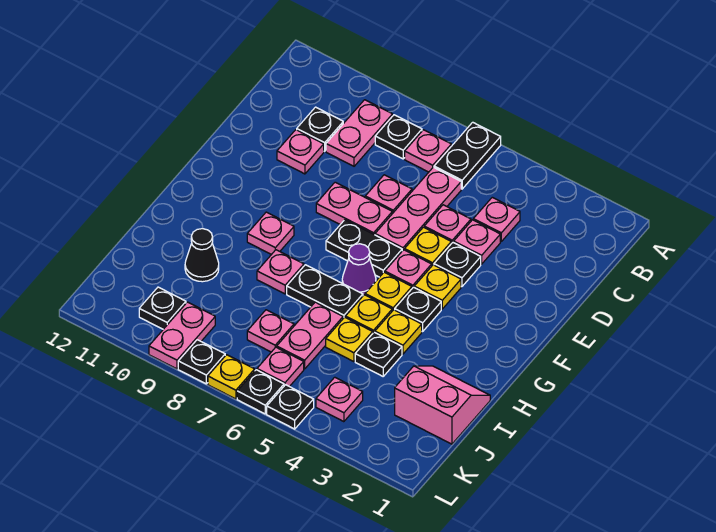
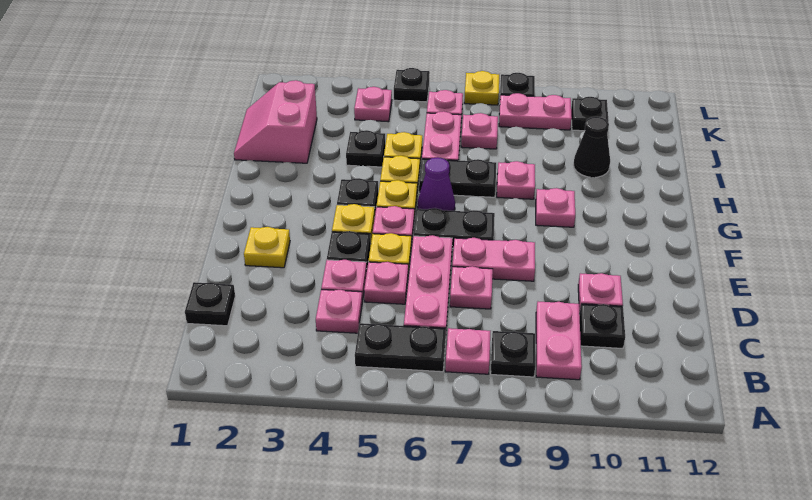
black 1x2 plate [434,122,501,189] -> black 1x2 plate turned to [355,323,446,372]
yellow 1x1 plate [375,310,422,354] -> yellow 1x1 plate moved to [244,227,290,268]
pink 2x2 slope [395,366,490,444] -> pink 2x2 slope turned to [234,80,317,163]
pink 1x2 plate [149,302,215,369] -> pink 1x2 plate turned to [499,93,572,130]
black 1x1 plate [237,370,284,414] -> black 1x1 plate moved to [185,282,235,326]

